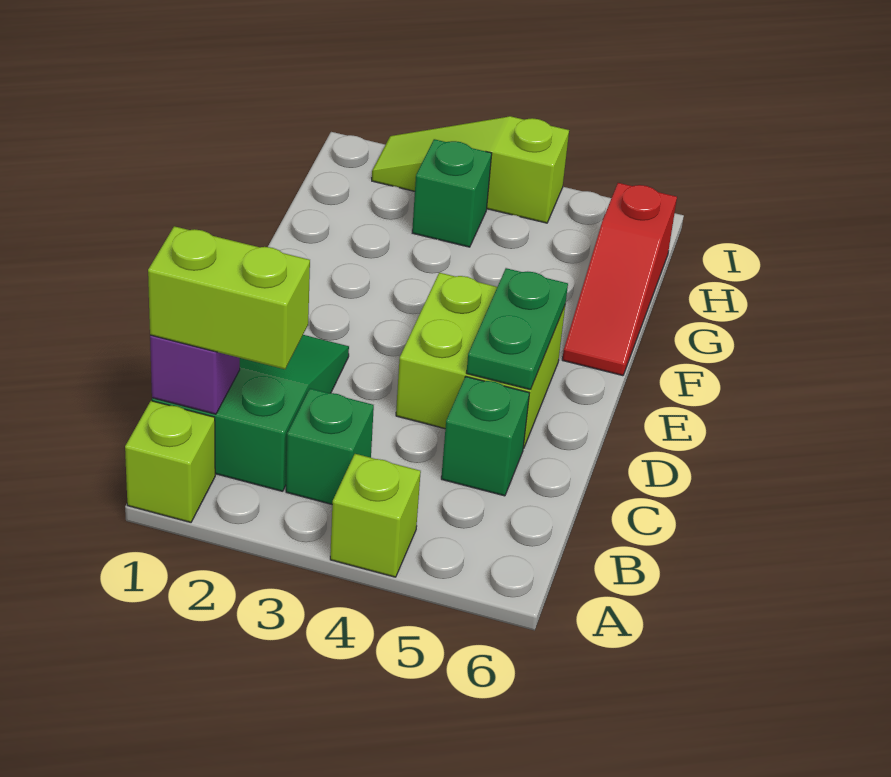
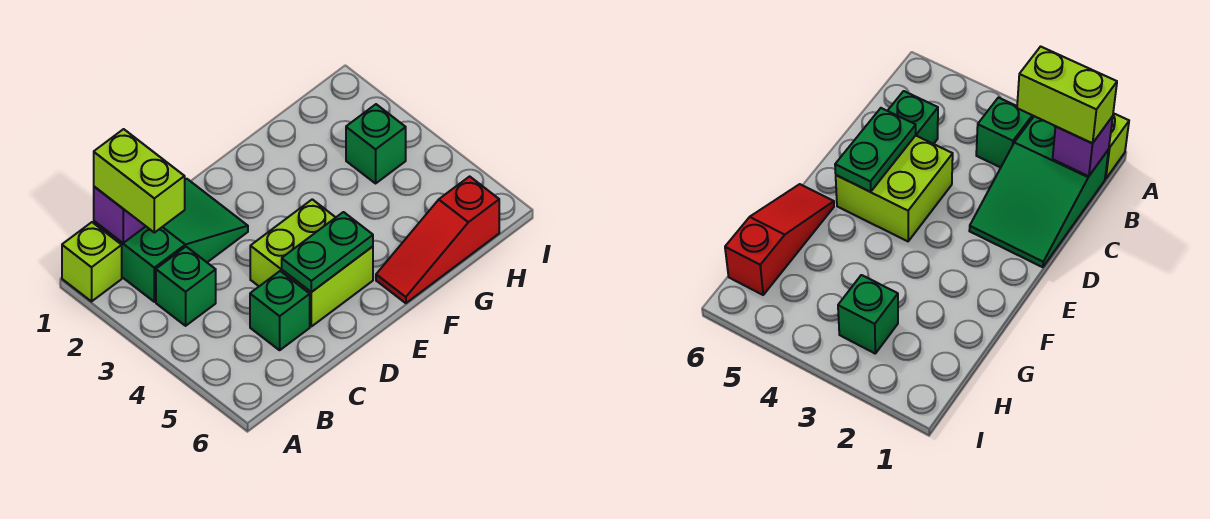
lime 1x1 brick [330,454,421,577] -> none
lime 1x3 slope [372,116,569,223] -> none

